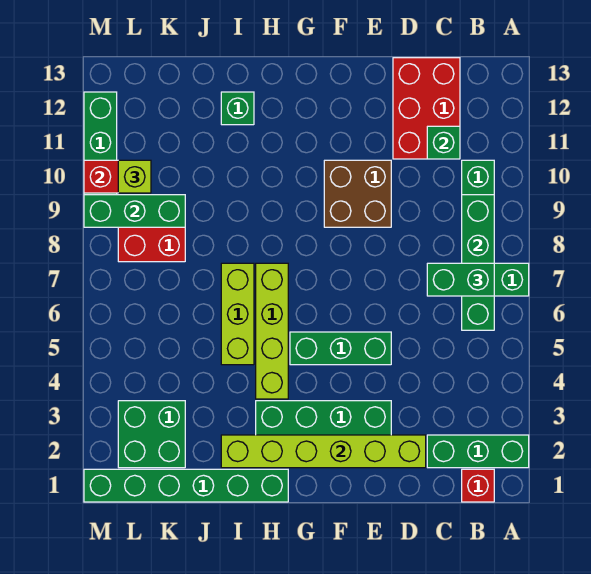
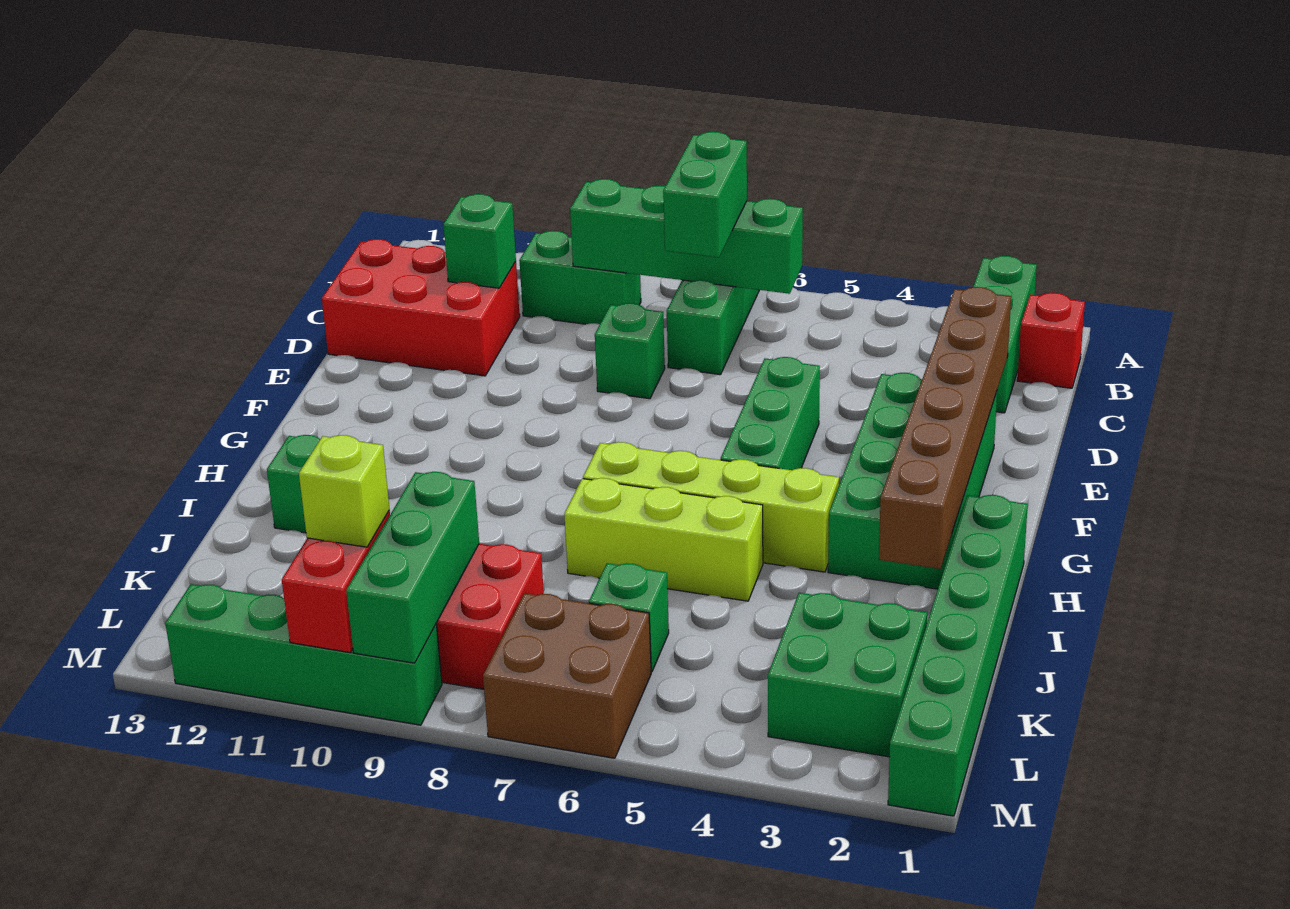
lime 1x6 brick [221,435,426,468] -> brown 1x6 brick [879,287,1011,569]
none -> green 1x1 brick [595,303,665,399]
brown 2x2 brick [324,160,391,227] -> brown 2x2 brick moved to [483,593,651,758]
none -> green 1x1 brick [589,563,669,672]

